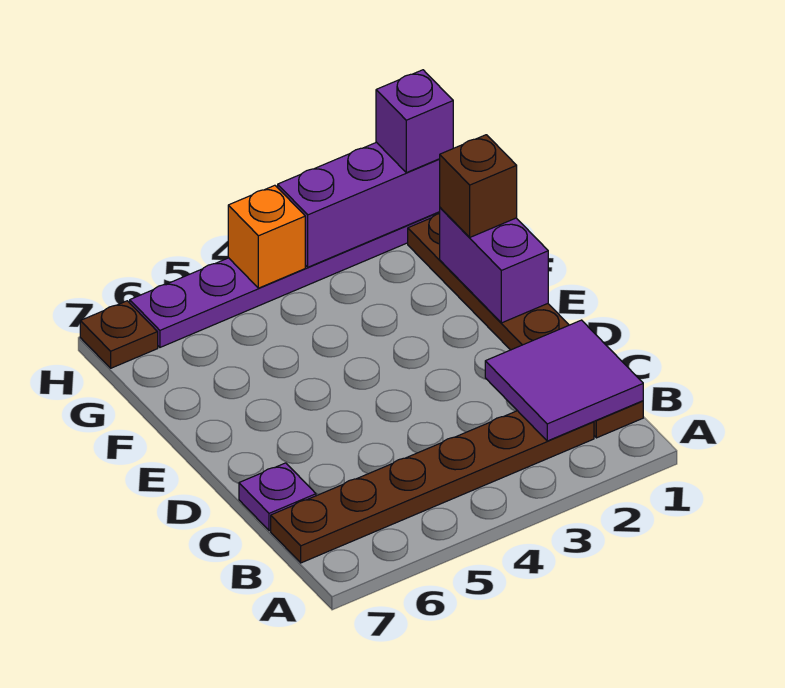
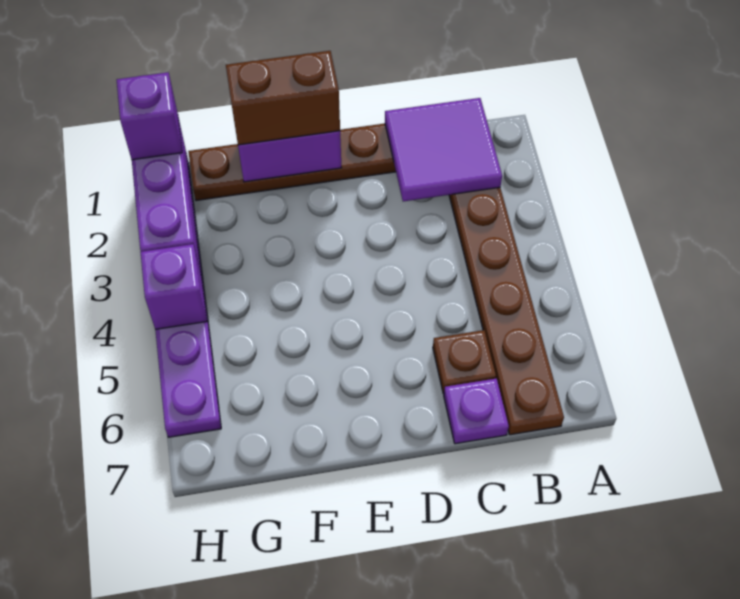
brown 1x1 brick [440,135,517,237] -> brown 1x2 brick [226,51,340,145]
orange 1x1 brick [228,185,305,288] -> purple 1x1 brick [140,244,207,329]
brown 1x1 plate [80,301,158,368] -> brown 1x1 plate moved to [433,330,496,394]

